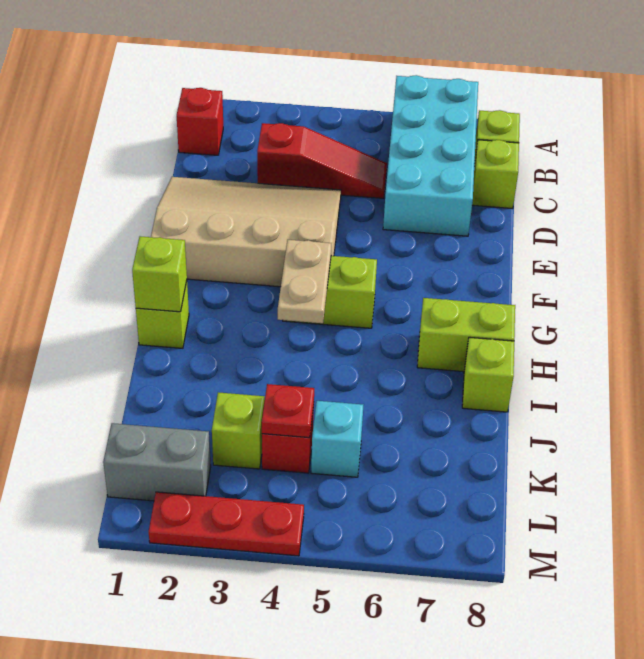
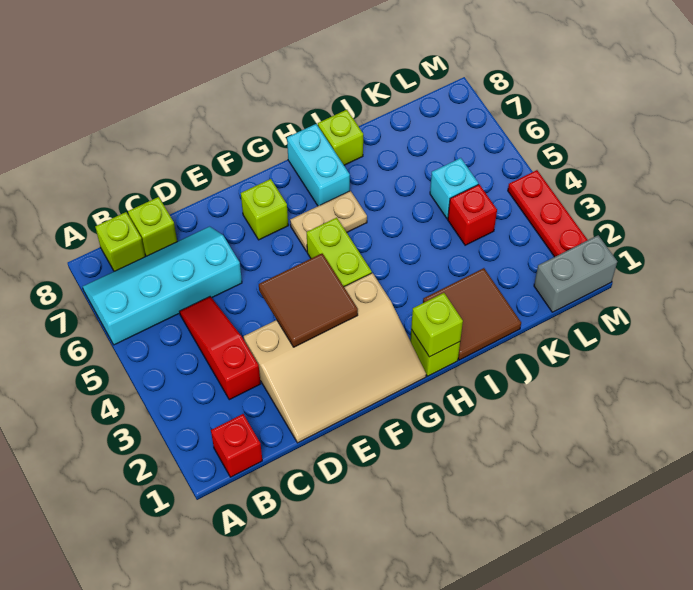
cyan 2x4 brick [383,75,478,236] -> cyan 2x4 slope [83,227,242,345]
tan 3x4 slope [151,177,341,287] -> tan 3x4 slope turned to [244,273,426,443]
none -> brown 2x2 tile [259,254,358,347]
tan 1x2 plate [278,240,331,323] -> tan 1x2 plate moved to [290,191,367,252]
lime 1x2 brick [417,298,515,372] -> cyan 1x2 brick [287,124,350,206]
none -> brown 2x2 tile [423,268,521,360]
lime 1x1 brick [212,392,265,469] -> lime 1x1 brick moved to [241,179,288,240]
red 1x1 plate [262,384,314,438] -> none
grey 1x2 brick [103,423,211,501] -> grey 1x2 brick turned to [534,235,617,312]

